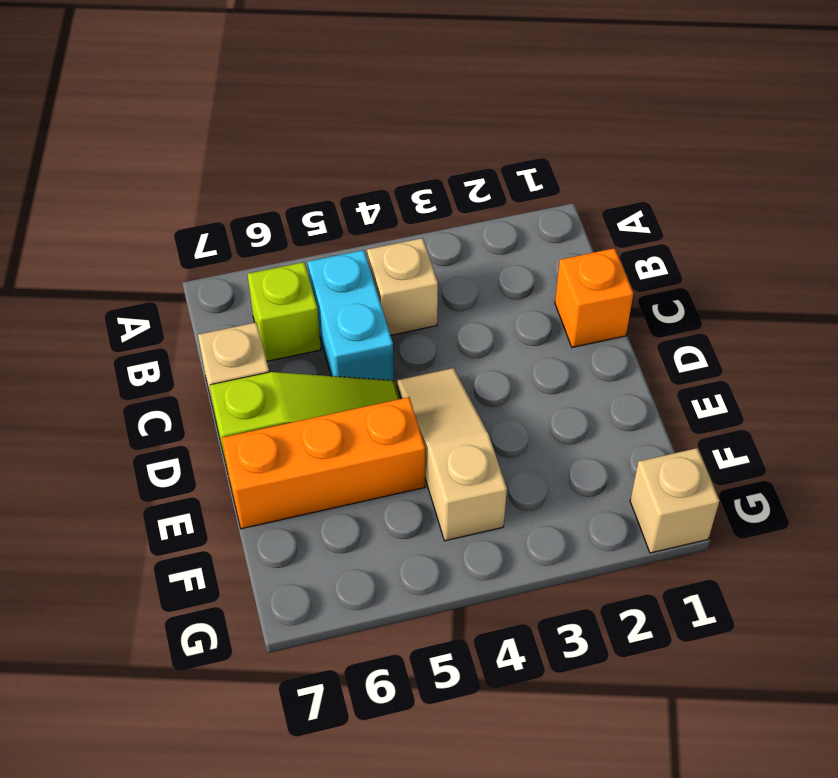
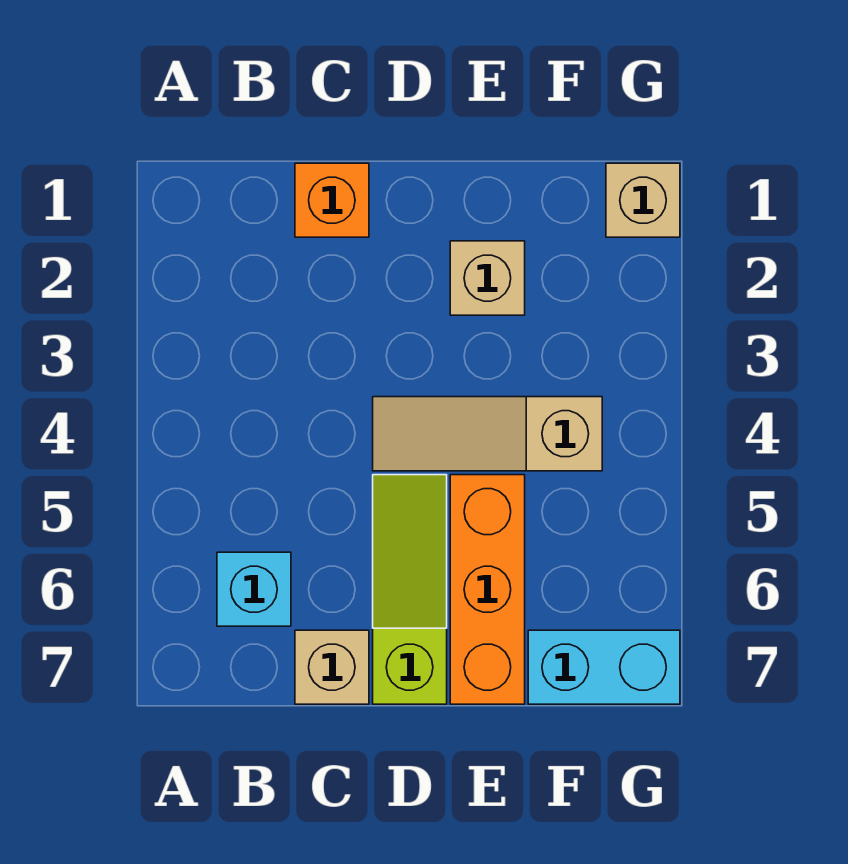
tan 1x1 brick [367,238,438,335] -> tan 1x1 brick moved to [450,241,525,315]
cyan 1x2 brick [308,250,394,380] -> cyan 1x2 brick moved to [528,630,680,704]
lime 1x1 brick [247,262,321,361] -> cyan 1x1 brick [217,552,291,626]

